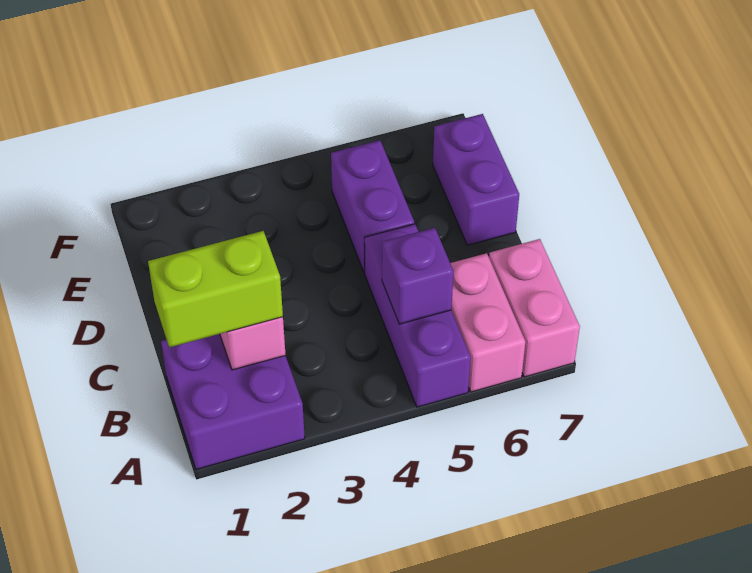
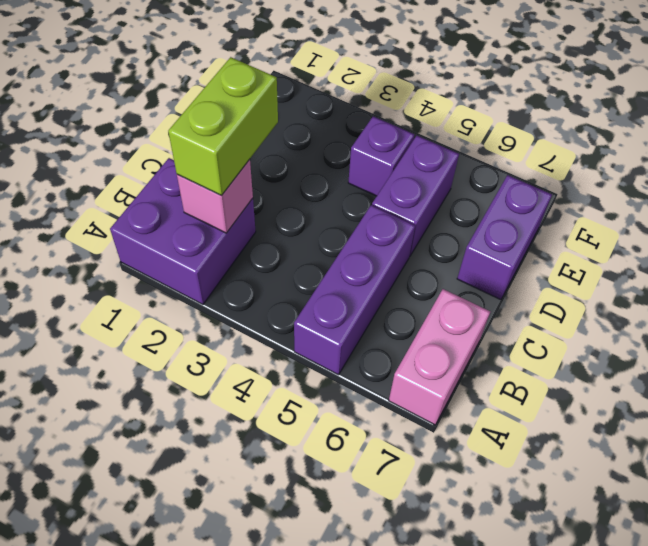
pink 1x2 brick [450,253,525,392] -> none
lime 1x2 brick [148,231,283,347] -> lime 1x2 brick turned to [168,57,278,195]
purple 1x1 brick [382,228,453,324] -> purple 1x1 brick moved to [348,116,414,196]

